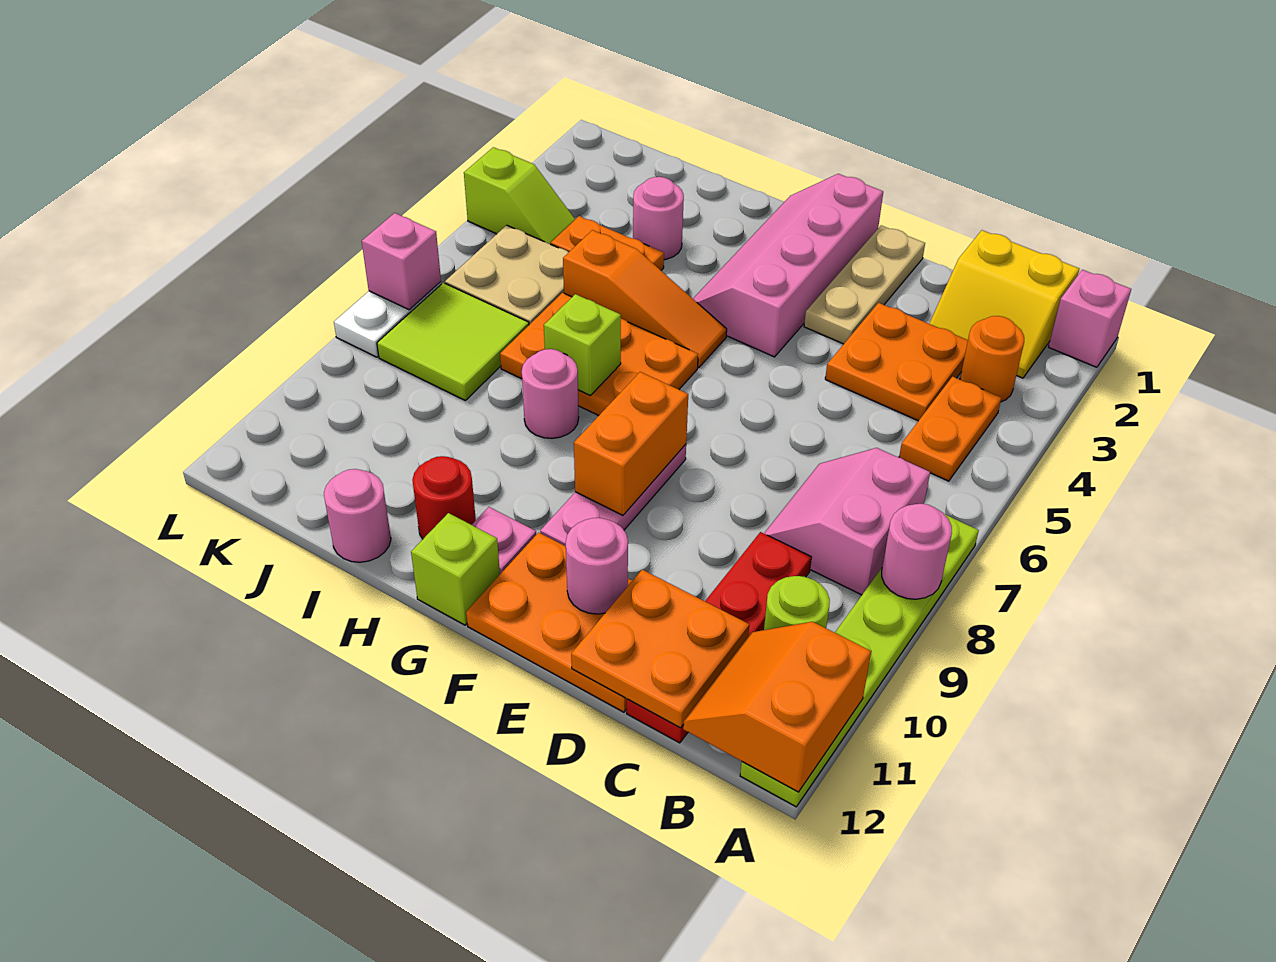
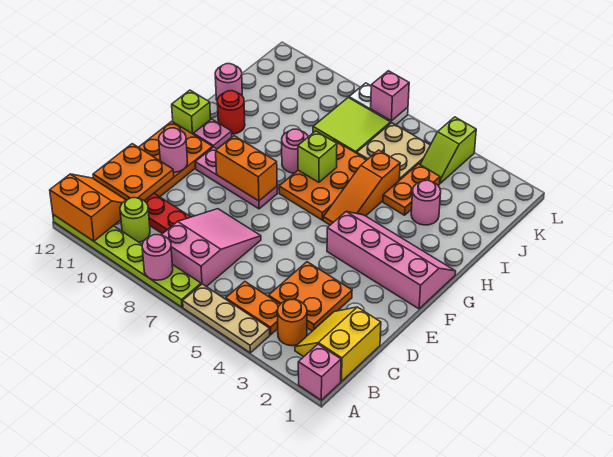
pink 2x2 slope [764,448,930,595] -> pink 2x3 slope [162,209,261,287]
tan 1x3 plate [804,225,925,344] -> tan 1x3 plate moved to [183,284,270,353]

